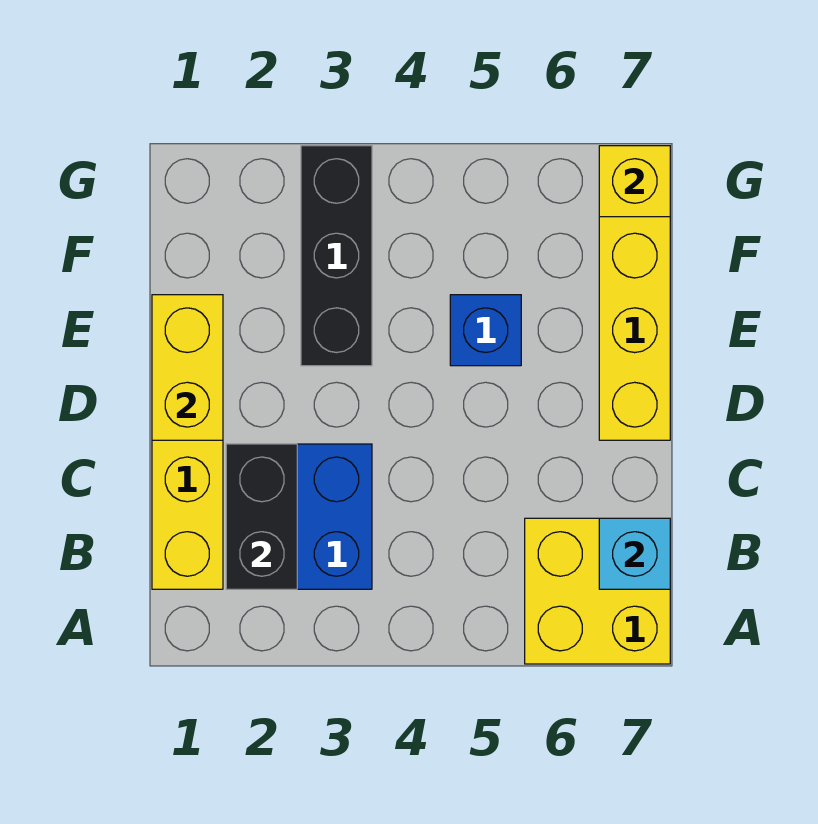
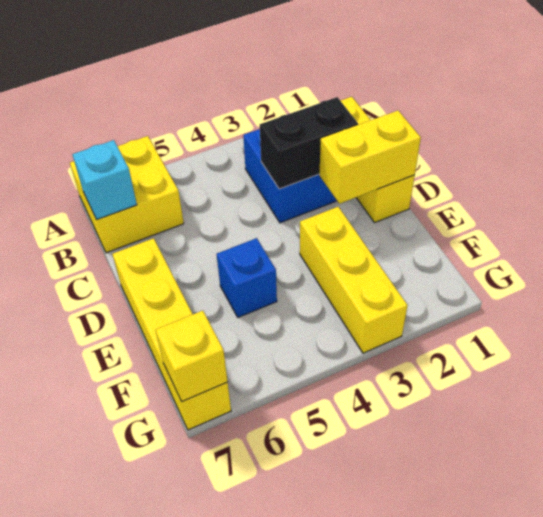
black 1x2 brick [226,444,297,589] -> black 1x2 brick turned to [260,97,358,189]
yellow 1x2 brick [152,295,223,440] -> yellow 1x2 brick turned to [319,111,421,204]
black 1x3 brick [301,146,372,366] -> yellow 1x3 brick [300,207,408,353]

